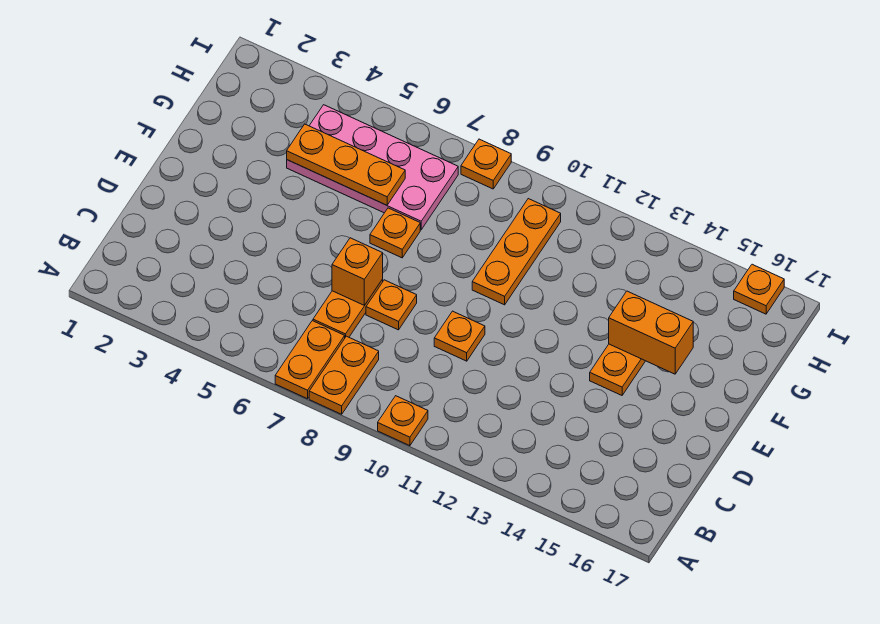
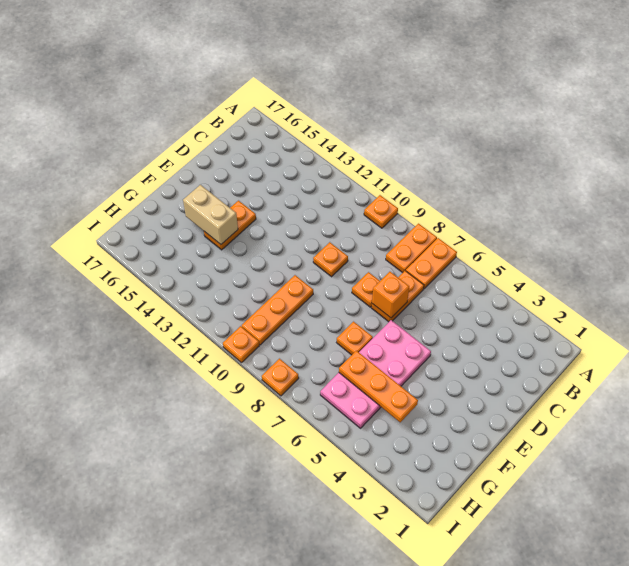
orange 1x2 brick [609,291,693,374] -> tan 1x2 brick [183,185,238,244]
pink 2x4 plate [287,105,458,230] -> pink 2x4 plate turned to [320,320,431,428]
orange 1x1 plate [734,264,784,314] -> orange 1x1 plate moved to [223,326,259,362]

